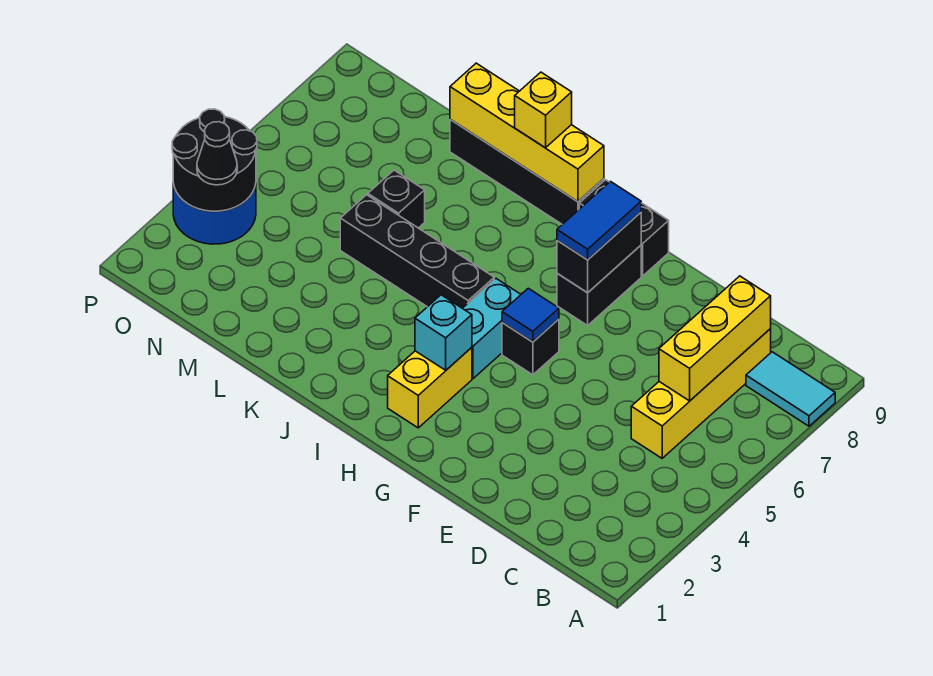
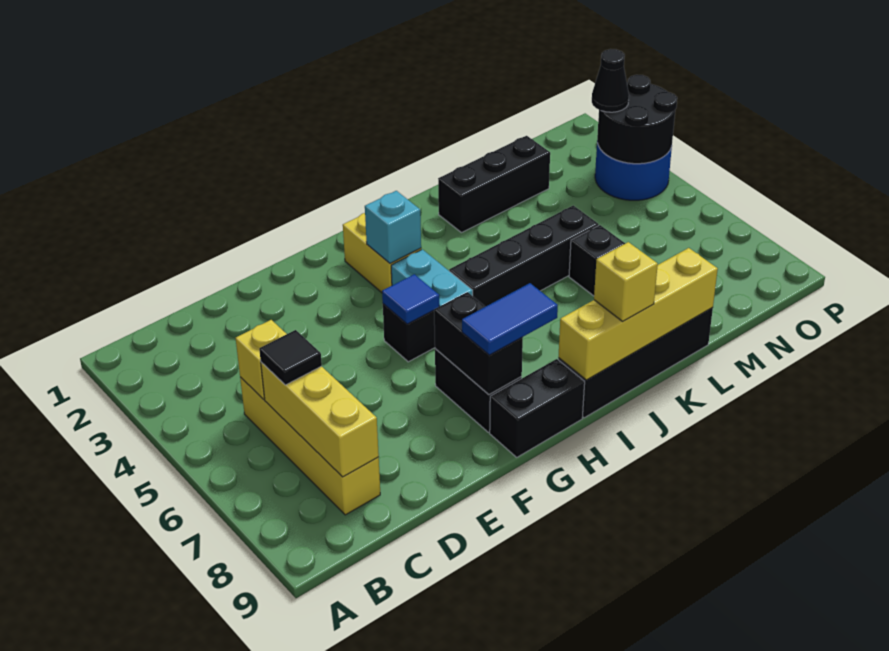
cyan 1x2 tile [746,352,835,426] -> none
none -> yellow 1x1 brick [236,320,286,400]
none -> black 1x1 tile [259,330,322,385]
blue 1x2 tile [557,182,641,260] -> blue 1x2 tile turned to [462,283,558,355]
none -> black 1x3 brick [438,136,550,233]

